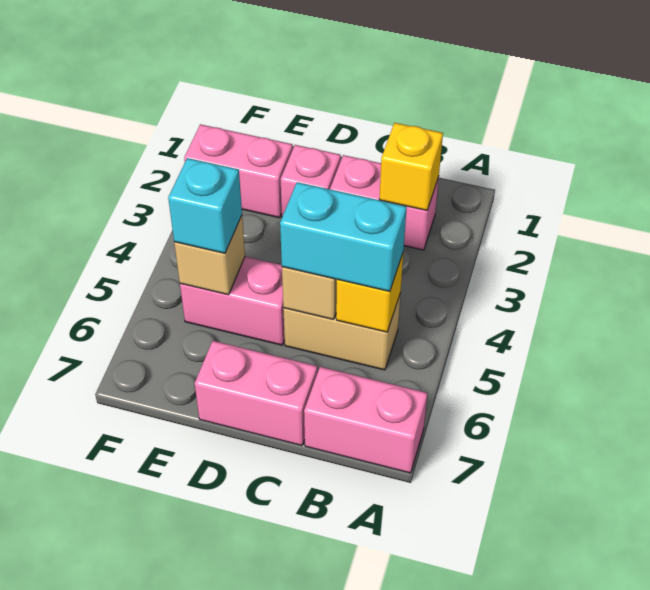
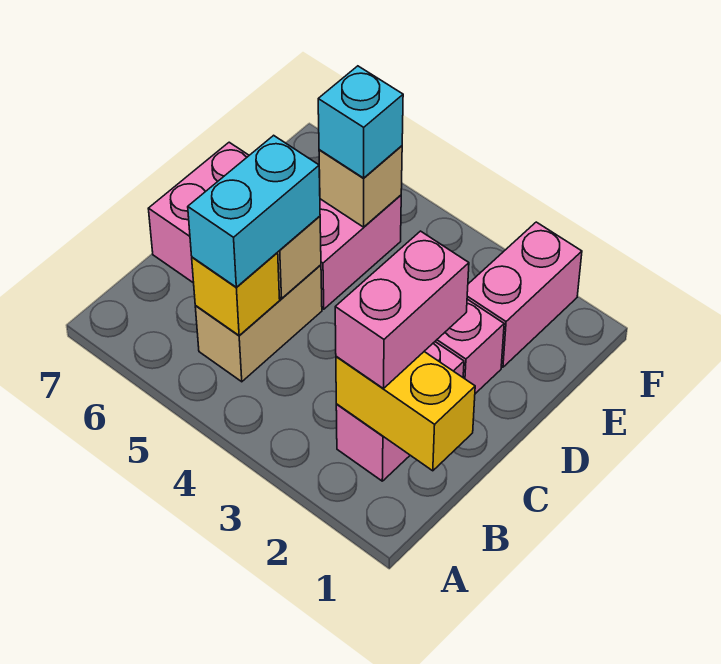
pink 1x2 brick [304,367,427,473] -> pink 1x2 brick moved to [335,231,469,389]
yellow 1x1 brick [379,123,443,210] -> yellow 1x2 brick [336,352,475,471]

